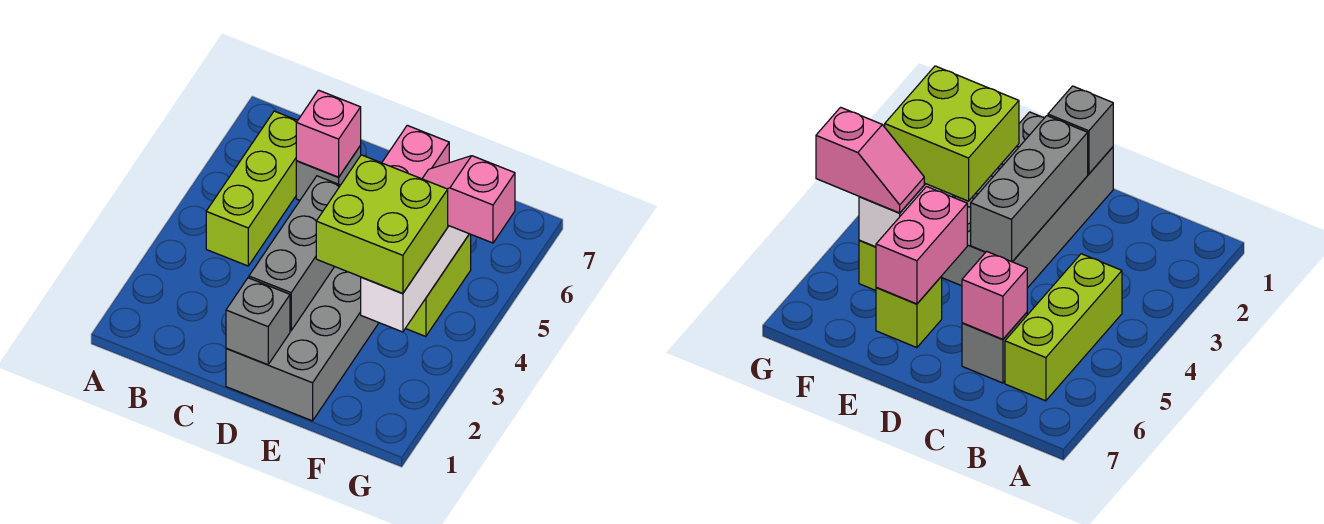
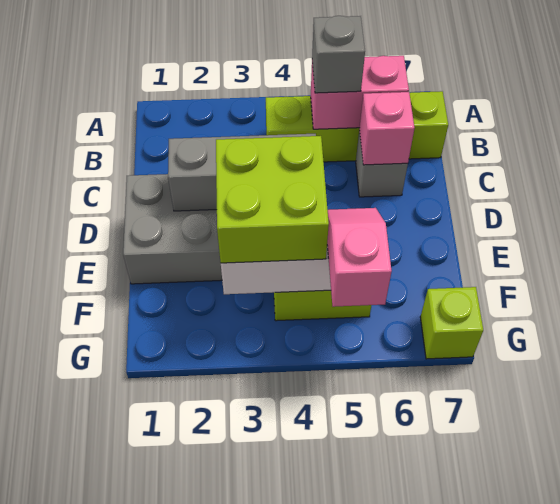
lime 1x3 brick [206,111,298,266] -> lime 1x4 brick [266,91,448,162]
grey 1x1 brick [226,278,290,365] -> grey 1x1 brick moved to [312,16,365,93]
pink 1x2 brick [382,125,449,179] -> pink 1x2 brick moved to [311,56,409,129]
lime 1x1 brick [876,277,942,348] -> lime 1x1 brick moved to [420,287,483,359]

